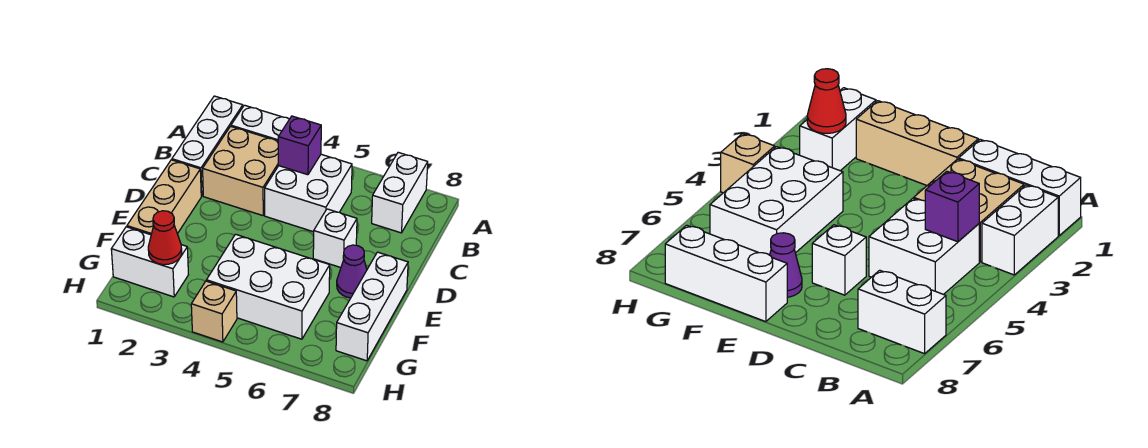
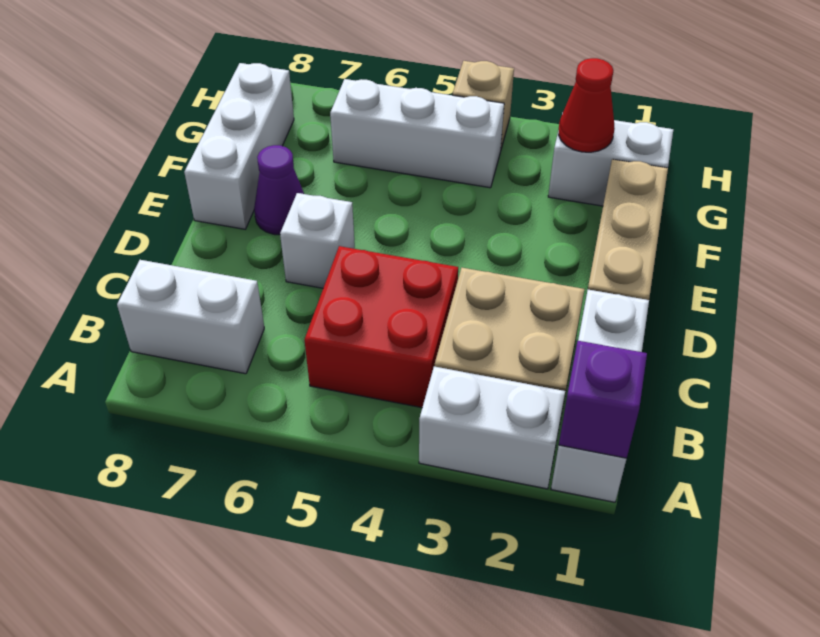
white 1x2 brick [372,152,428,233] -> white 1x2 brick turned to [117,260,264,374]
white 2x2 brick [265,154,352,232] -> red 2x2 brick [305,246,458,408]
purple 1x1 brick [278,116,321,175] -> purple 1x1 brick moved to [559,341,647,458]
white 2x3 brick [207,234,330,339] -> white 1x3 brick [330,79,504,188]

